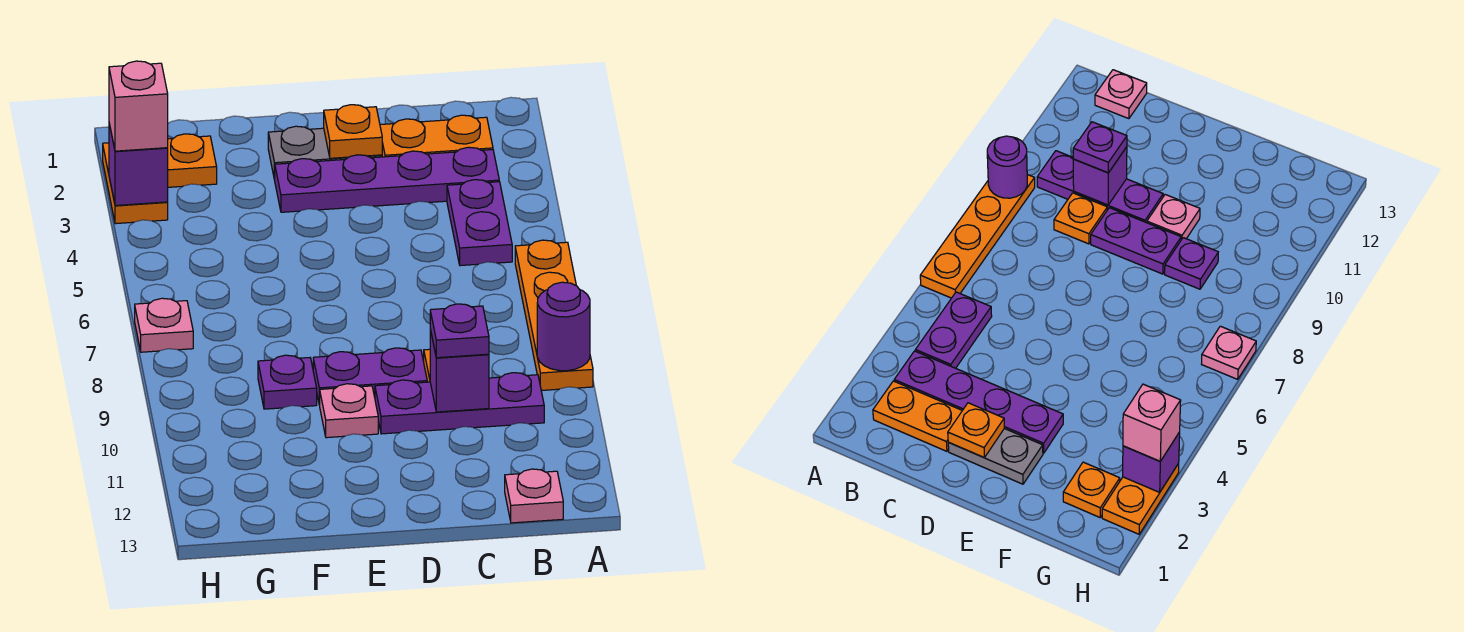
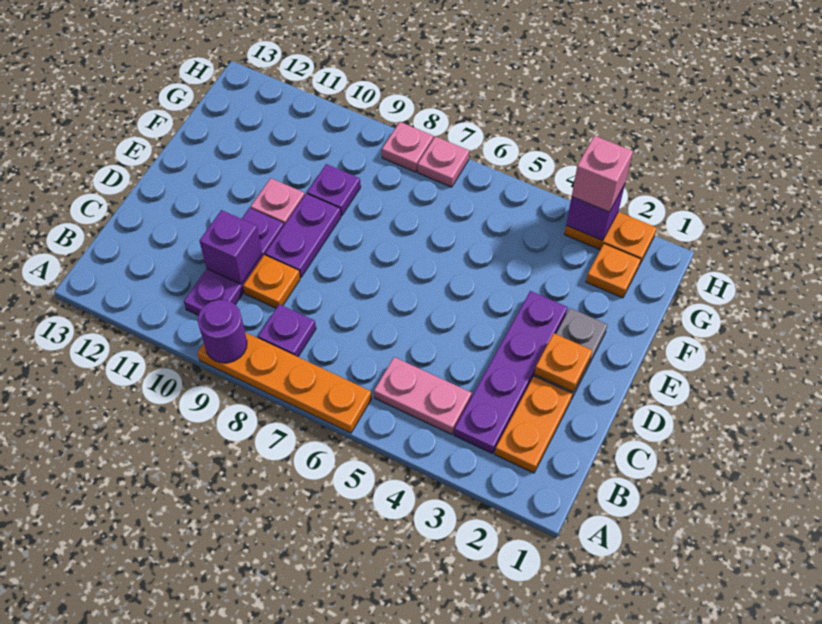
purple 1x2 plate [447,180,512,266] -> pink 1x2 plate [374,357,472,434]
pink 1x1 plate [505,469,563,523] -> pink 1x1 plate moved to [382,122,433,172]
purple 1x1 plate [430,304,489,358] -> purple 1x1 plate moved to [258,304,316,357]

